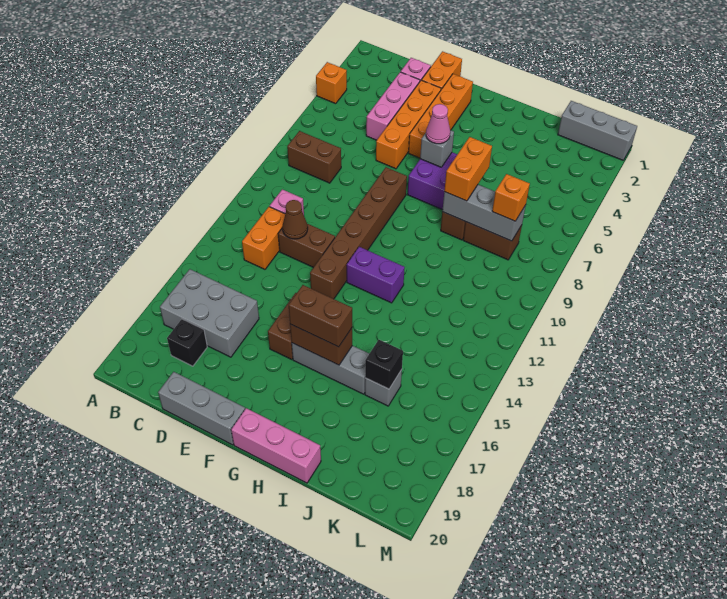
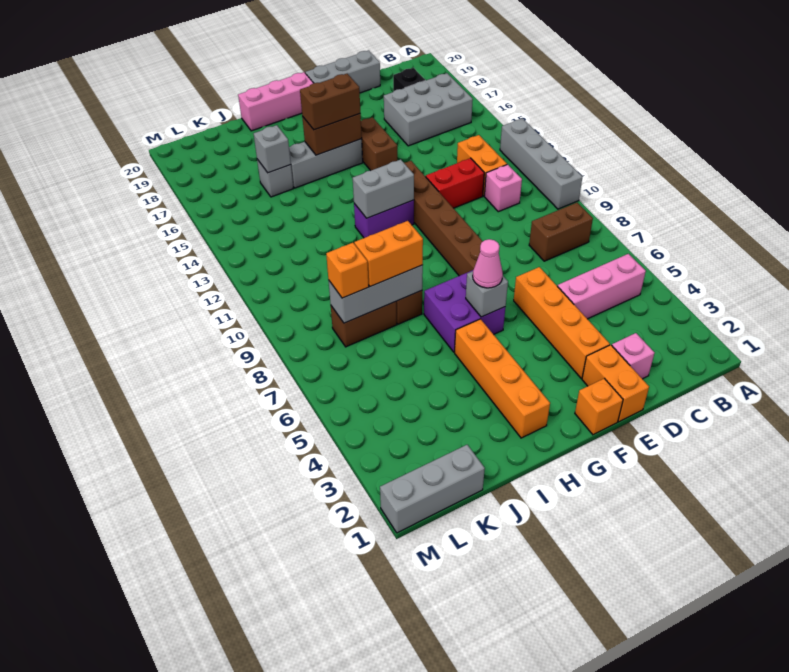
orange 1x1 brick [316,62,347,104] -> orange 1x1 brick moved to [575,378,623,435]
none -> grey 1x4 brick [500,119,582,209]
pink 1x3 brick [366,72,420,140] -> pink 1x3 brick turned to [558,254,646,319]
brown 1x2 brick [278,224,335,268] -> red 1x2 brick [426,158,484,208]
brown 1x1 cone [283,200,308,239] -> none
orange 1x4 brick [409,74,473,158] -> orange 1x4 brick moved to [455,319,550,438]
none -> grey 1x2 brick [353,159,414,218]
orange 1x2 brick [444,137,492,201] -> orange 1x2 brick turned to [354,221,423,287]
black 1x1 brick [365,340,403,389] -> grey 1x1 brick [254,125,291,173]

